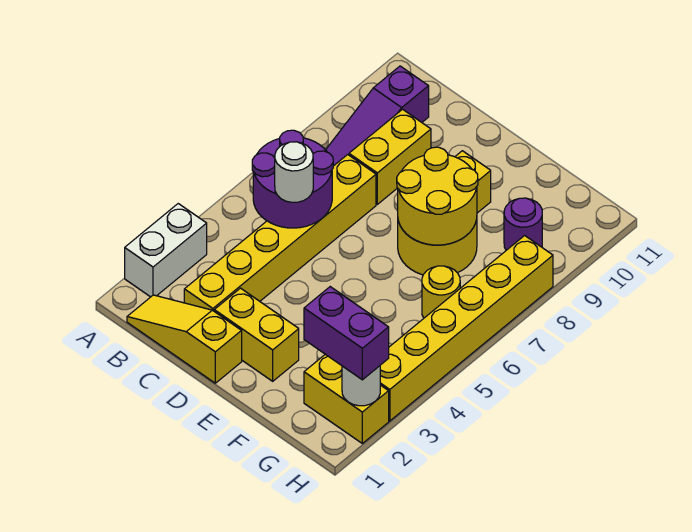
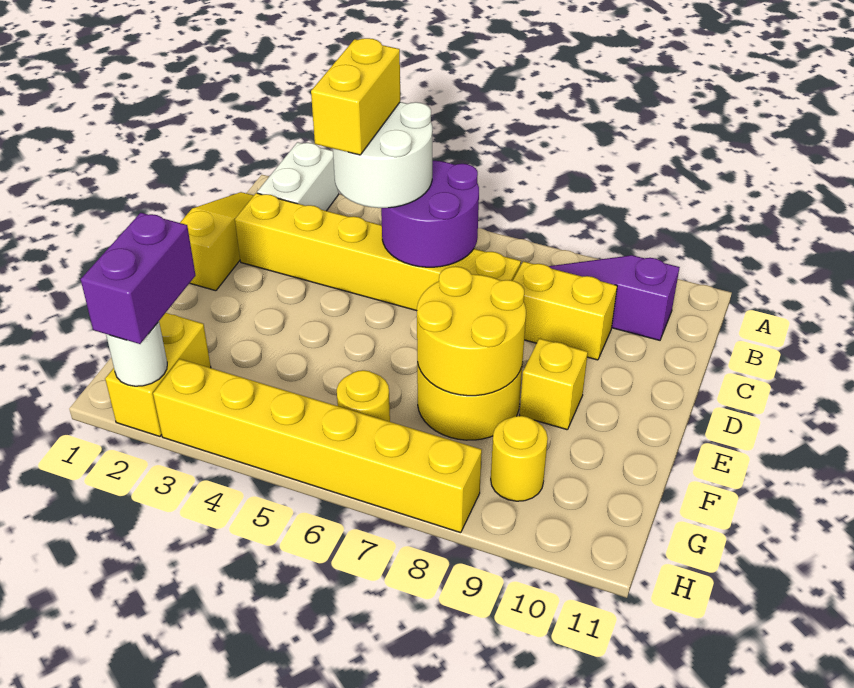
white 1x2 brick [125,204,207,297] -> white 1x2 brick turned to [257,142,339,211]
white 1x1 round brick [275,142,313,202] -> white 2x2 round brick [333,102,432,208]
yellow 1x2 brick [214,288,299,381] -> yellow 1x2 brick moved to [311,38,400,155]
purple 1x1 round brick [504,198,542,250] -> yellow 1x1 round brick [491,416,548,501]

